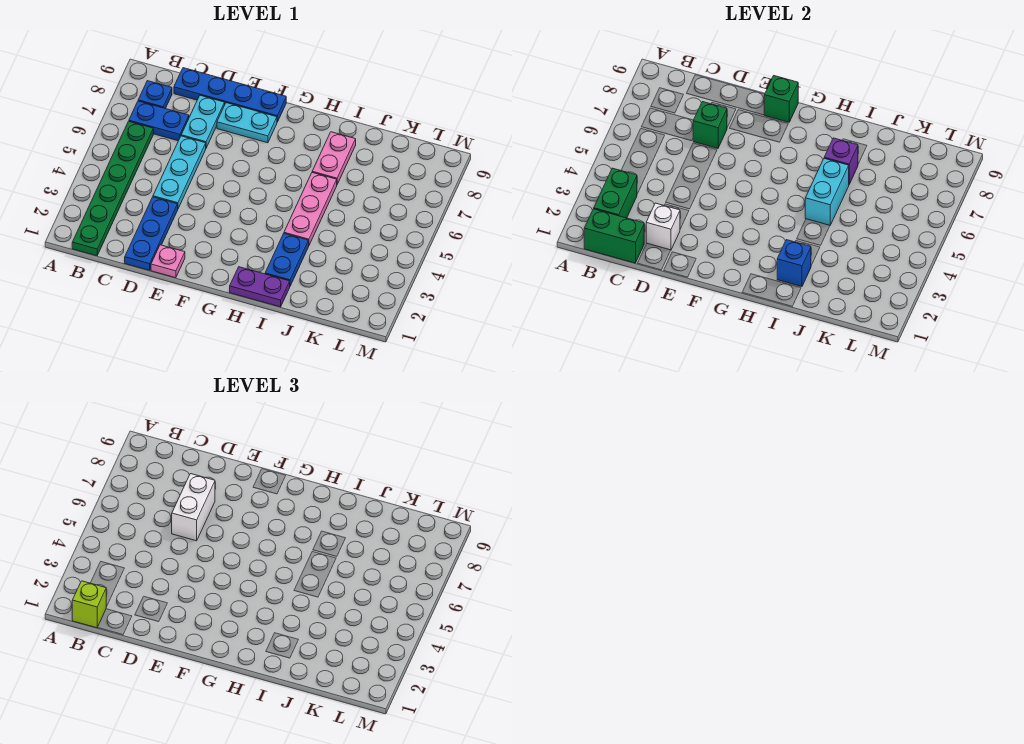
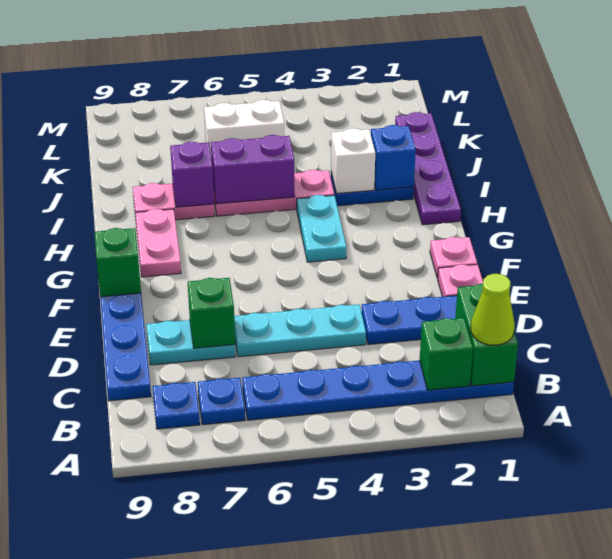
green 1x6 plate [72,121,153,256] -> blue 1x6 plate [242,360,514,420]
lime 1x1 brick [72,581,106,628] -> lime 1x1 cone [471,274,515,345]
green 1x2 brick [594,168,637,218] -> green 1x1 brick [420,318,473,390]
blue 1x2 plate [129,101,189,141] -> blue 1x1 plate [198,378,245,425]
white 1x1 brick [646,203,680,250] -> white 1x1 brick moved to [331,128,375,194]
white 1x2 brick [172,474,215,541] -> white 1x2 brick moved to [204,100,284,160]
cyan 1x2 plate [217,103,277,143] -> cyan 1x2 plate moved to [297,195,346,262]
none -> pink 1x1 plate [430,237,477,278]
none -> pink 1x2 plate [135,209,181,277]
purple 1x2 plate [230,267,290,307] -> purple 1x4 plate [395,112,461,225]
cyan 1x2 brick [805,158,849,225] -> purple 1x2 brick [211,135,295,204]

